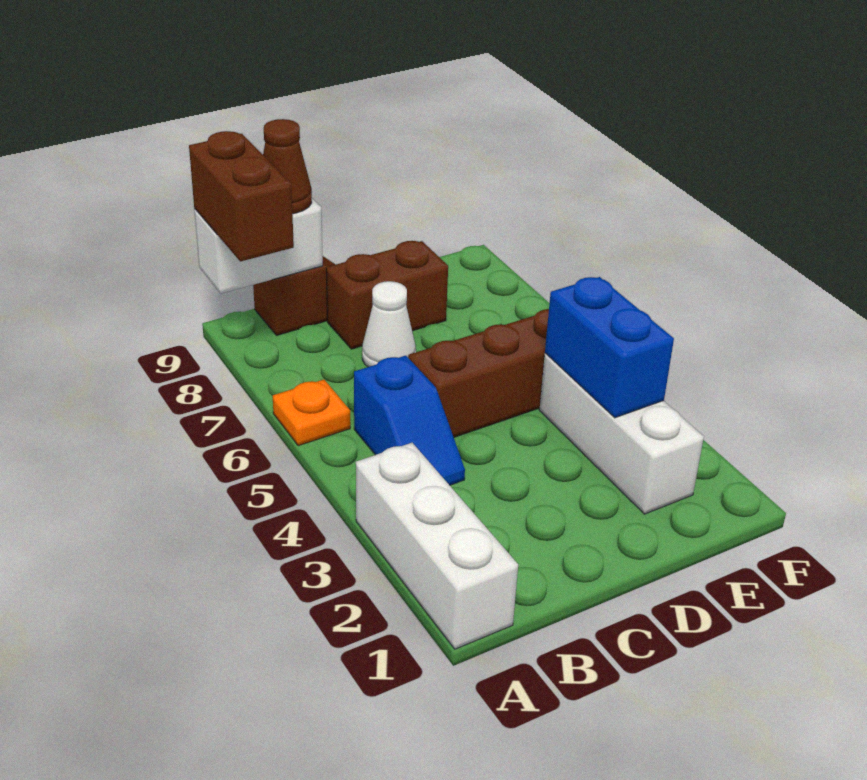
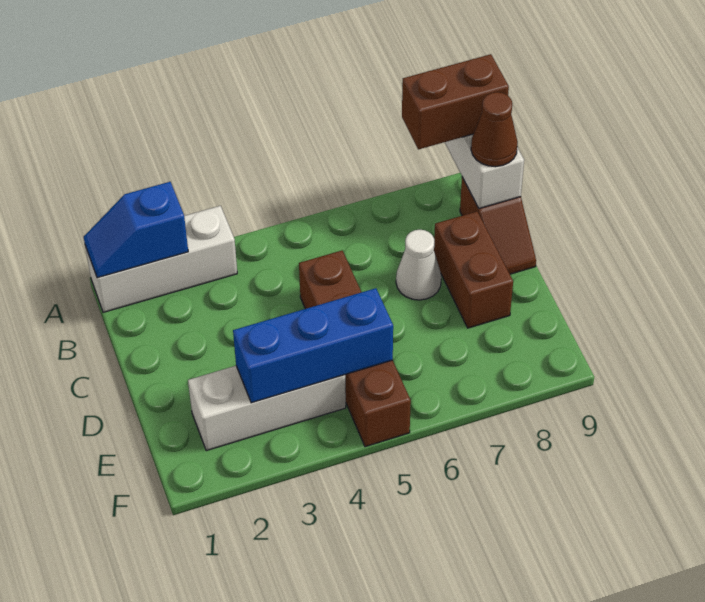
orange 1x1 plate [273,380,350,446] -> none
blue 1x2 slope [354,356,465,485] -> blue 1x2 slope moved to [84,182,188,278]
blue 1x2 brick [545,277,674,418] -> blue 1x3 brick [233,288,393,403]

